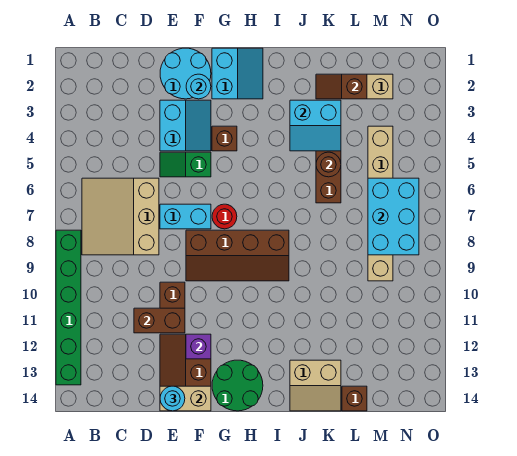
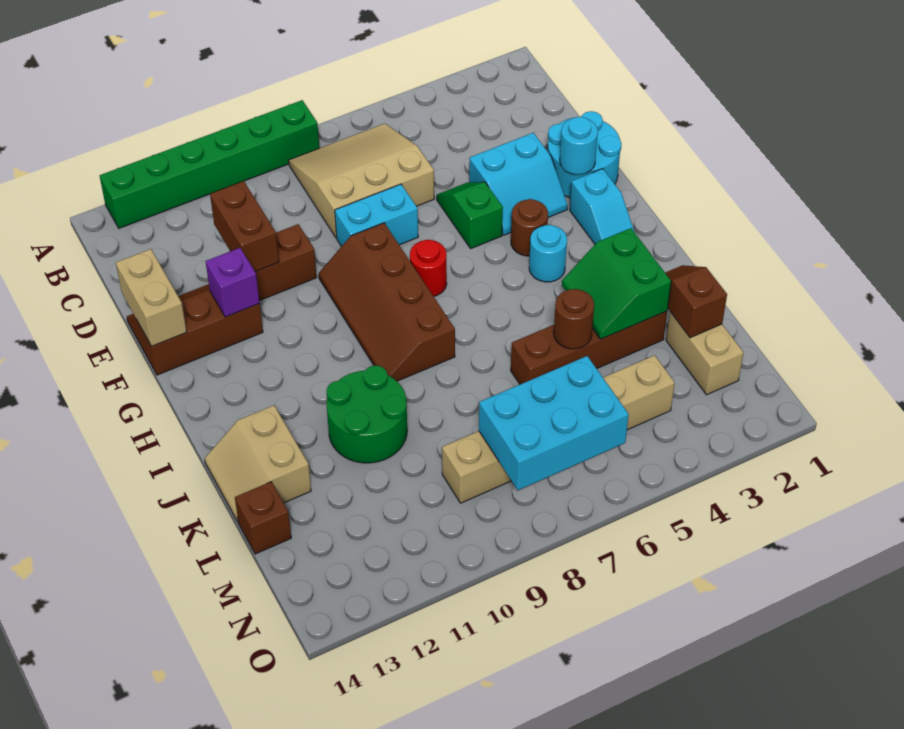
cyan 1x2 brick [160,204,211,229] -> cyan 1x2 brick turned to [335,184,418,246]
cyan 1x1 round brick [160,386,185,411] -> cyan 1x1 round brick moved to [529,225,567,282]
cyan 2x2 slope [212,48,263,99] -> cyan 1x2 slope [570,169,634,244]
brown 1x1 brick [212,126,237,151] -> brown 1x1 round brick [511,199,548,256]
green 2x2 round brick [212,360,263,411] -> green 2x2 round brick moved to [326,365,407,463]
cyan 2x2 slope [290,100,341,151] -> green 2x2 slope [562,228,671,339]

